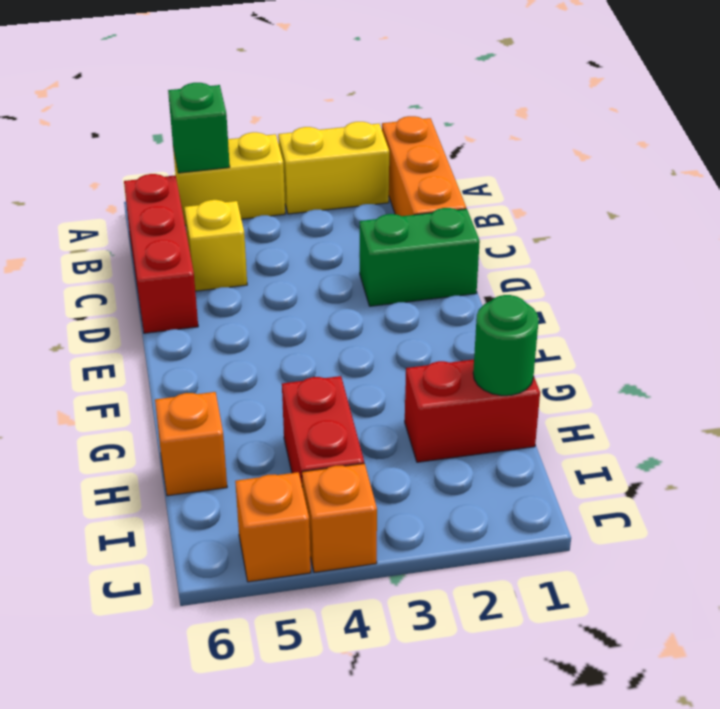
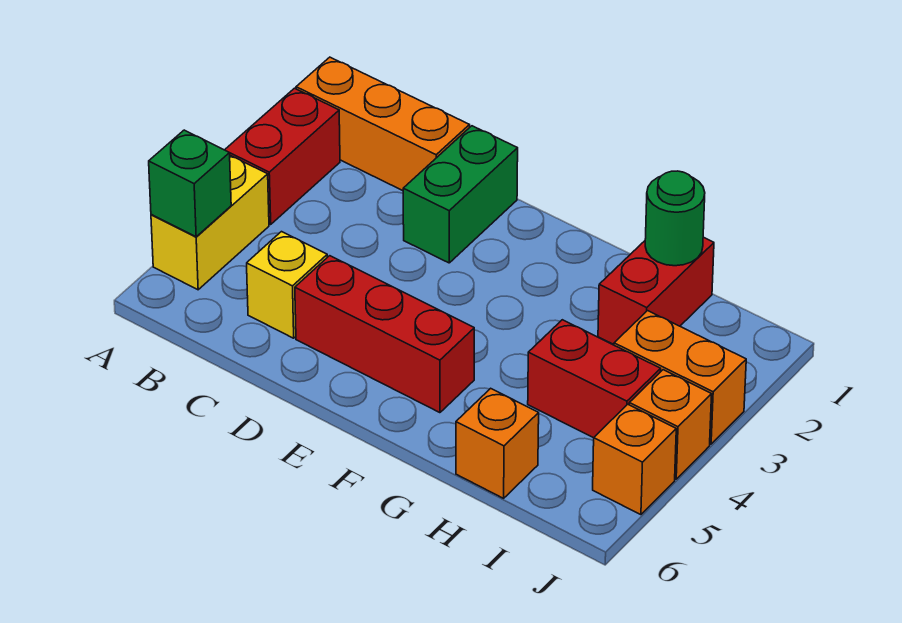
yellow 1x2 brick [278,122,389,214] -> red 1x2 brick [225,88,340,224]
red 1x3 brick [124,174,198,333] -> red 1x3 brick moved to [295,256,474,413]
none -> orange 1x2 brick [614,311,746,444]

